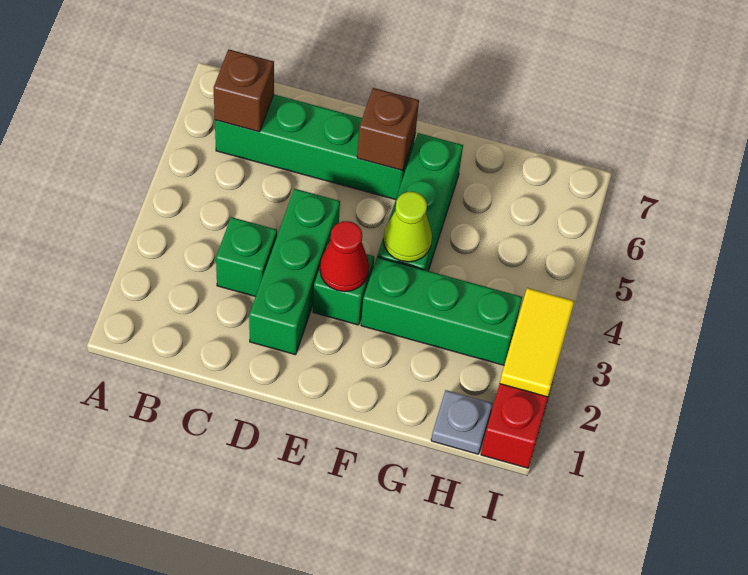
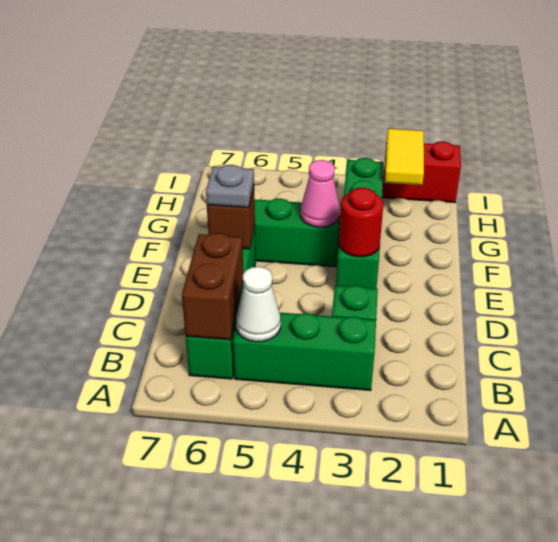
none -> white 1x1 cone [236,267,281,342]
brown 1x1 brick [214,49,274,132] -> brown 1x2 brick [182,233,243,340]
green 1x3 brick [249,189,340,355] -> green 1x3 brick moved to [233,312,376,390]
red 1x1 cone [320,221,369,291] -> red 1x1 round brick [339,188,383,257]
lime 1x1 cone [383,192,432,262] -> pink 1x1 cone [301,160,340,227]
grey 1x1 plate [431,390,493,454] -> grey 1x1 plate moved to [206,165,254,208]
yellow 1x2 tile [500,288,574,397] -> yellow 1x2 tile turned to [385,129,424,185]

